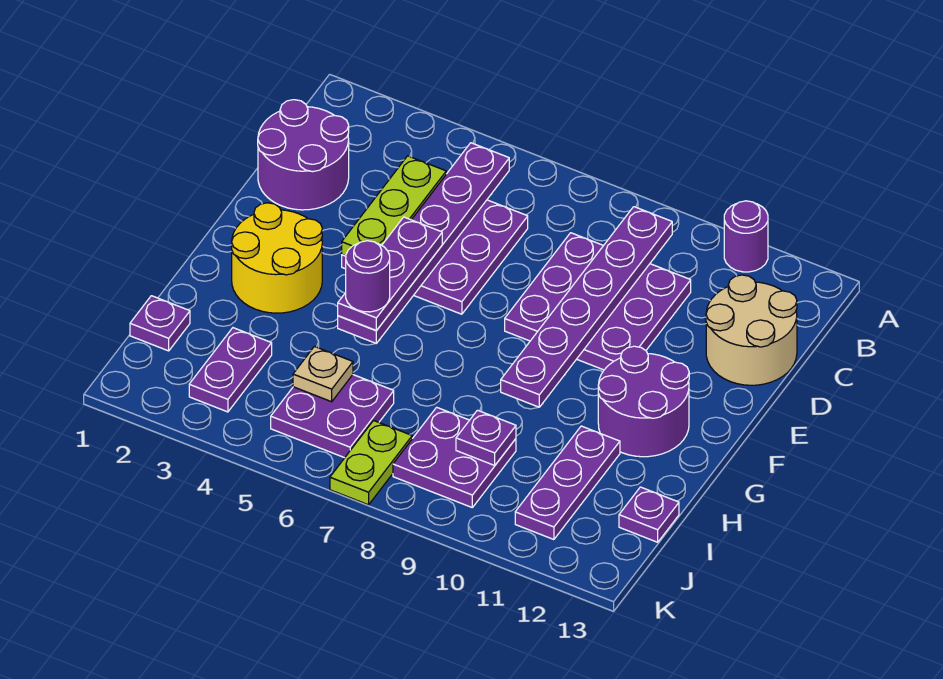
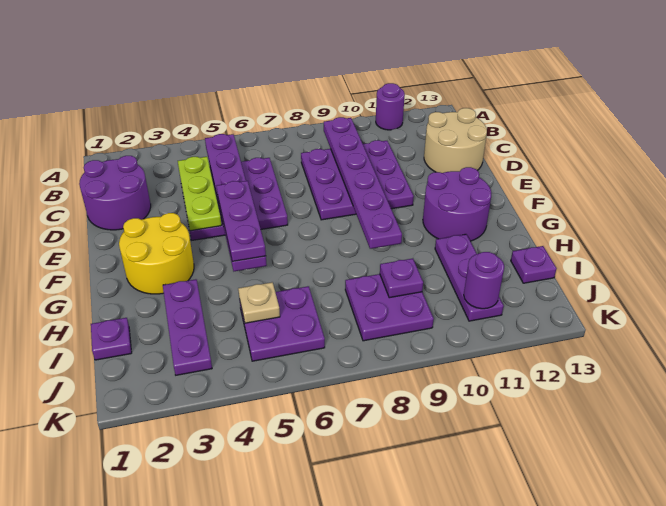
purple 1x1 round brick [346,241,390,312] -> purple 1x1 round brick moved to [464,252,504,309]
purple 1x2 plate [189,328,272,412] -> purple 1x3 plate [163,279,212,375]
lime 1x2 plate [330,421,412,505] -> none

